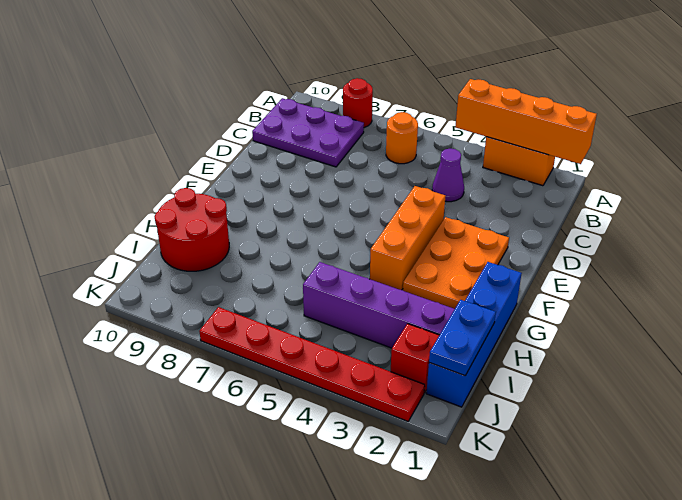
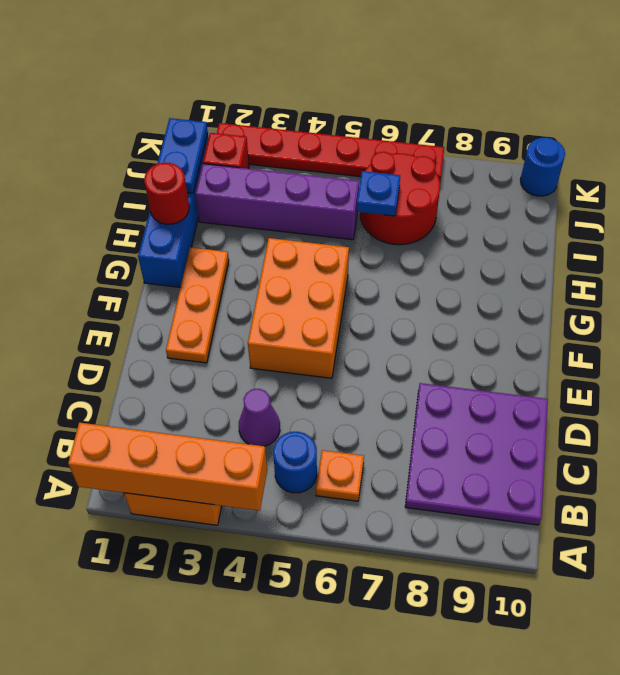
red 1x1 round brick [343,78,373,128] -> red 1x1 round brick moved to [144,163,189,224]
none -> blue 1x1 round brick [273,432,317,493]
orange 1x1 round brick [386,112,418,164] -> orange 1x1 plate [316,450,364,501]
purple 2x3 plate [252,98,364,167] -> purple 3x3 plate [405,383,548,525]
orange 2x3 plate [403,217,509,309] -> orange 1x3 plate [166,247,229,363]
orange 1x3 brick [370,186,446,290] -> orange 2x3 brick [248,238,349,378]
red 2x2 round brick [154,188,229,271] -> red 2x2 round brick moved to [360,152,440,245]
none -> blue 1x1 plate [356,171,400,216]
none -> blue 1x1 round brick [521,138,565,196]

